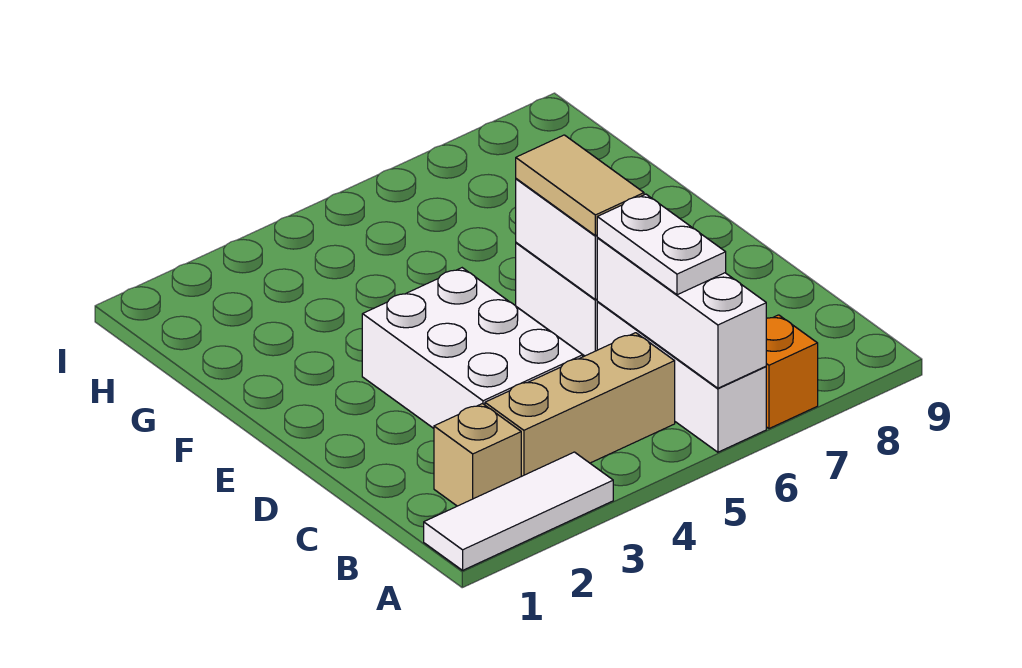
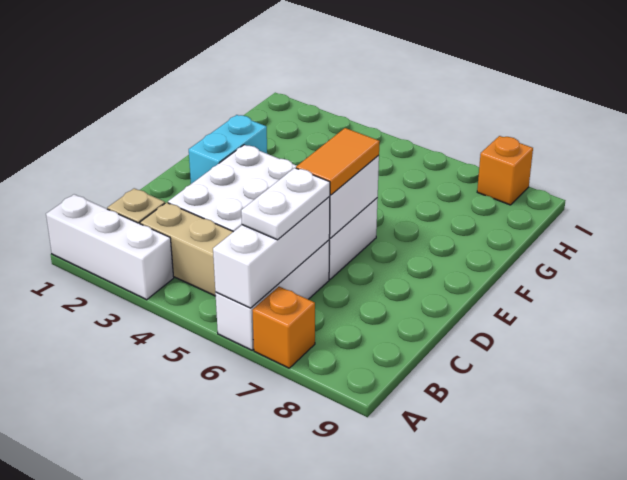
white 1x3 tile [424,452,613,570] -> white 1x3 brick [46,194,174,300]
tan 1x2 tile [516,135,644,236] -> orange 1x2 tile [296,128,380,195]
none -> cyan 1x2 brick [189,115,267,184]
none -> orange 1x1 brick [477,136,533,205]

